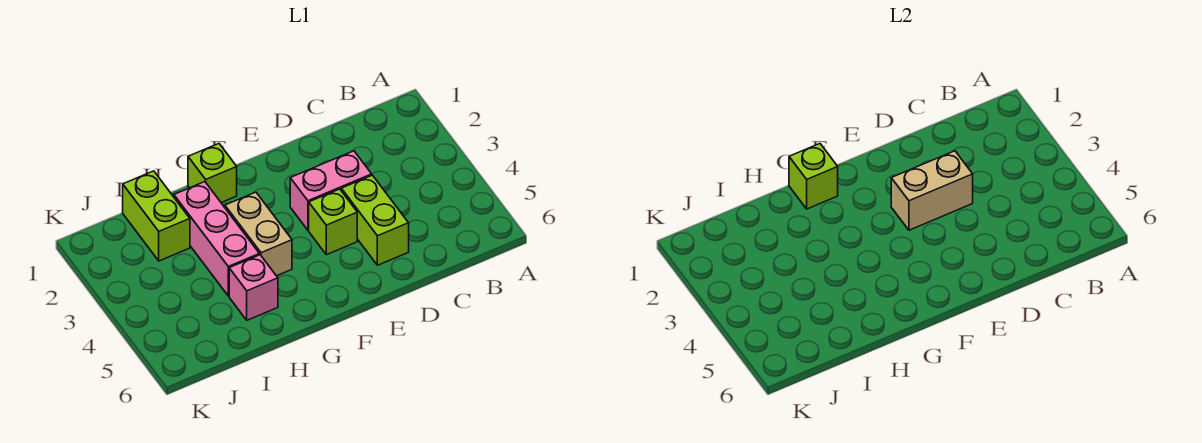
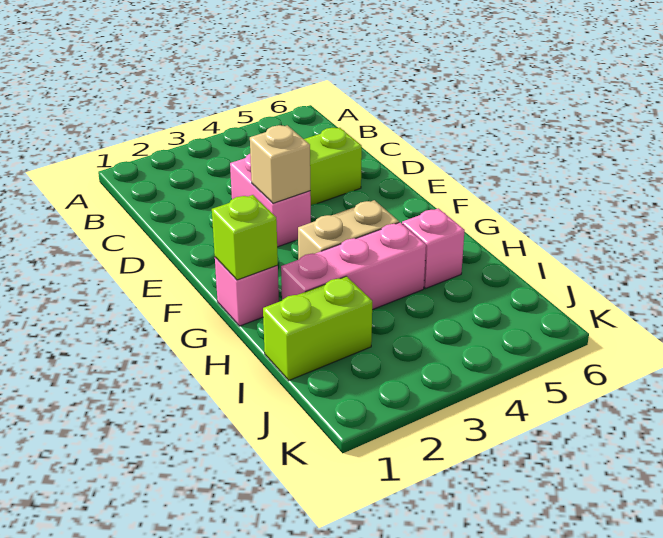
tan 1x2 brick [891,151,973,230] -> tan 1x1 brick [250,125,310,203]
lime 1x1 brick [309,189,357,255] -> none
lime 1x1 brick [188,144,237,203] -> pink 1x1 brick [215,257,279,326]

